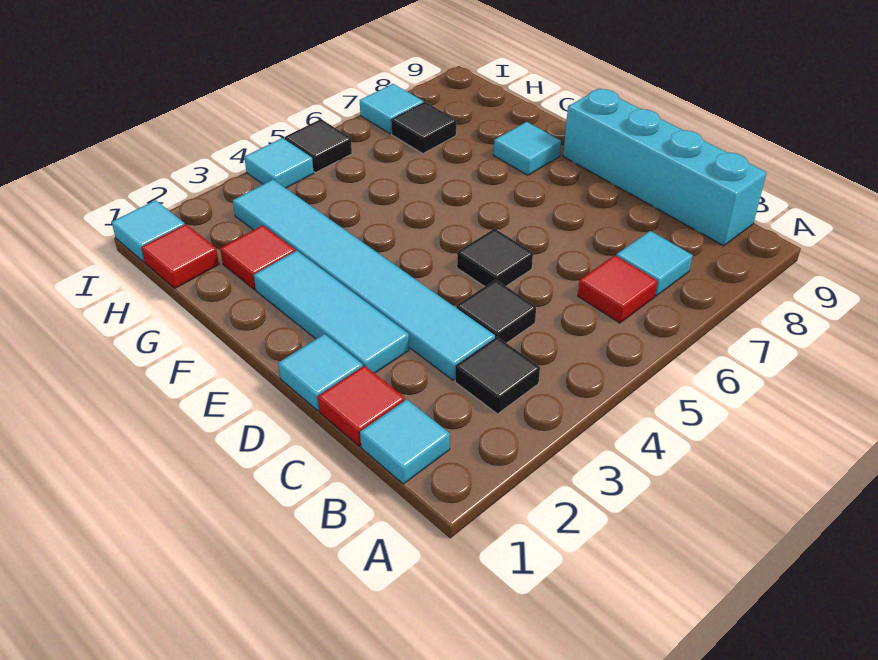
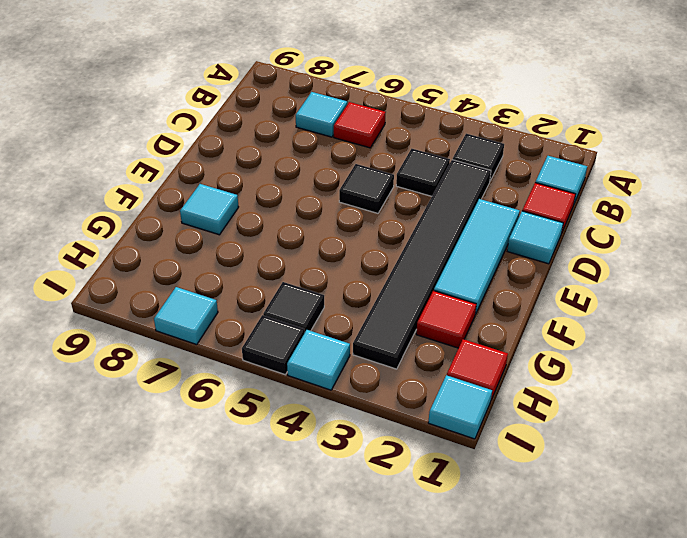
cyan 1x4 brick [563,89,767,246] -> none
cyan 1x6 tile [233,180,495,380] -> black 1x6 tile [353,160,491,369]
black 1x1 tile [391,102,456,153] -> black 1x1 tile moved to [263,282,324,332]

